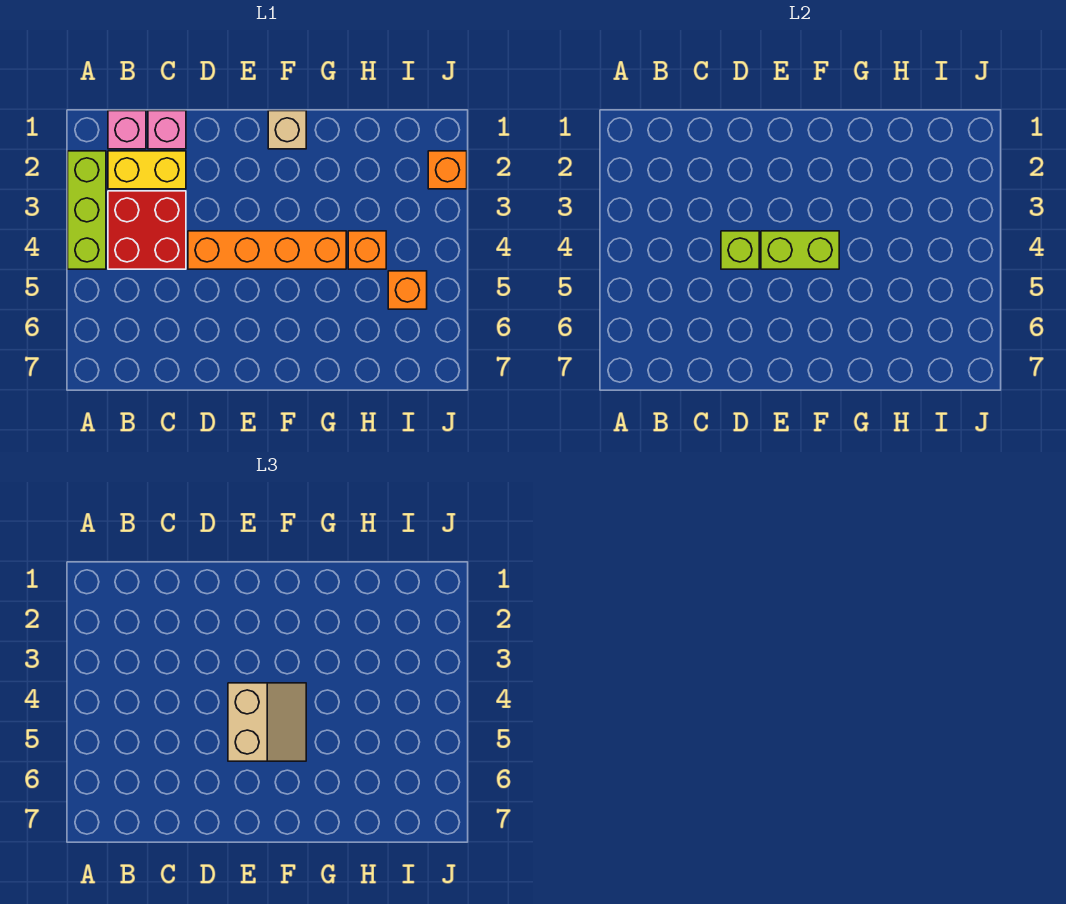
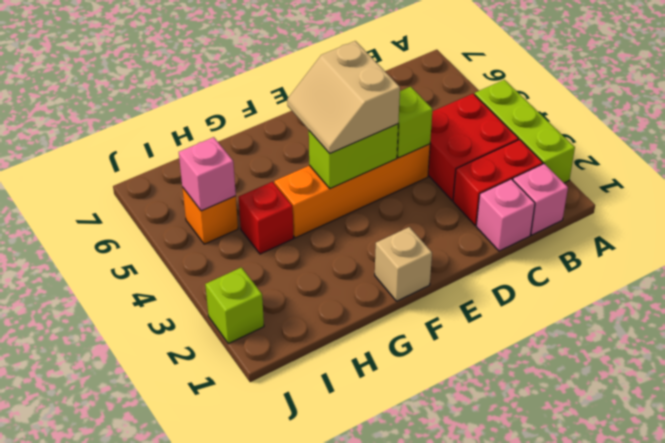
yellow 1x2 brick [108,151,186,189] -> red 1x2 brick [453,140,543,225]
orange 1x1 brick [348,231,386,269] -> red 1x1 brick [239,182,294,254]
none -> pink 1x1 brick [179,137,236,211]
orange 1x1 brick [428,151,467,189] -> lime 1x1 brick [205,267,264,344]

